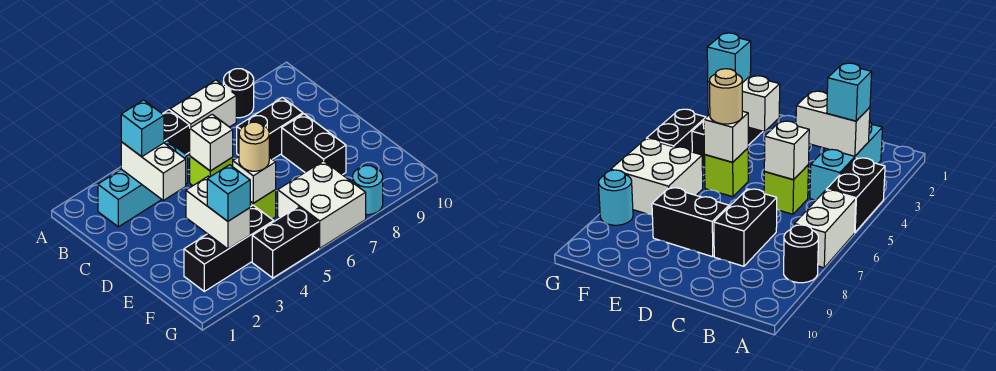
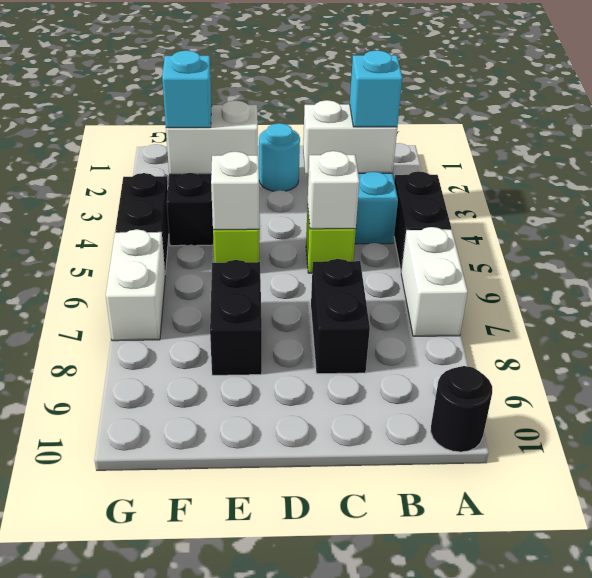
black 1x1 round brick [223,69,254,118] -> black 1x1 round brick moved to [431,366,492,452]
black 1x2 brick [282,114,346,175] -> black 1x2 brick turned to [210,260,262,375]
tan 1x1 round brick [239,122,269,171] -> none
white 2x2 brick [278,161,366,248] -> white 1x2 brick [106,229,165,341]
cyan 1x1 round brick [353,165,383,215] -> cyan 1x1 round brick moved to [259,123,300,191]

